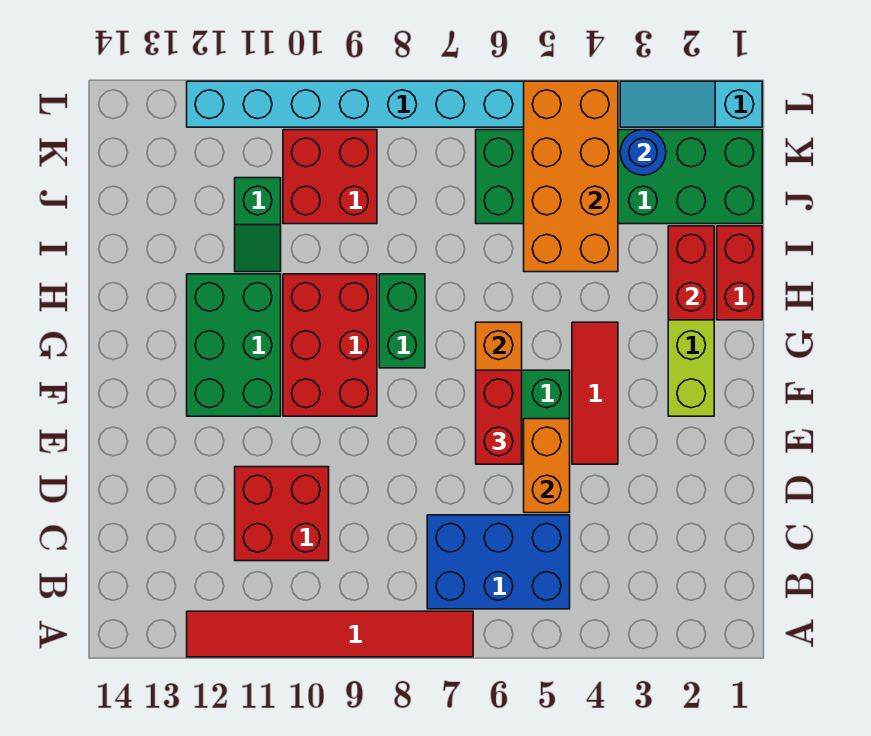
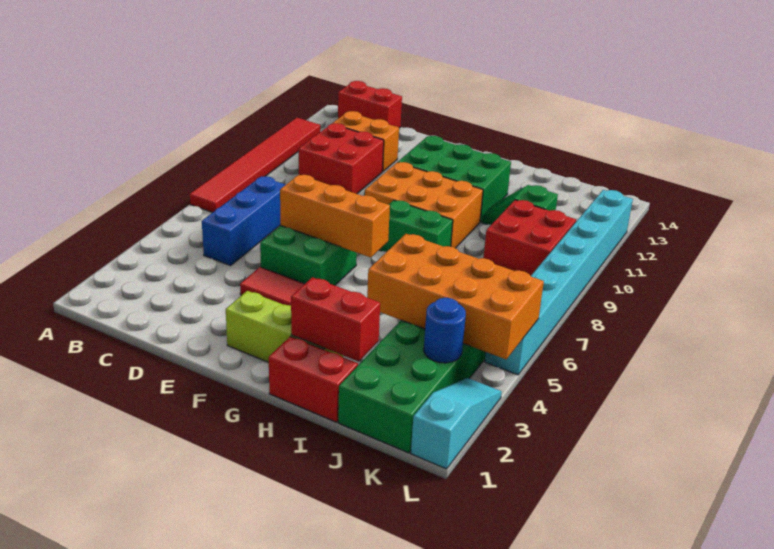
blue 2x3 brick [427,515,570,609] -> blue 1x3 brick [202,176,285,266]
orange 1x2 brick [524,419,570,513] -> orange 1x2 brick moved to [332,111,399,171]
red 1x2 brick [476,370,522,464] -> red 1x2 brick moved to [338,81,402,128]
red 2x3 brick [283,274,377,416] -> orange 2x3 brick [365,162,483,248]

